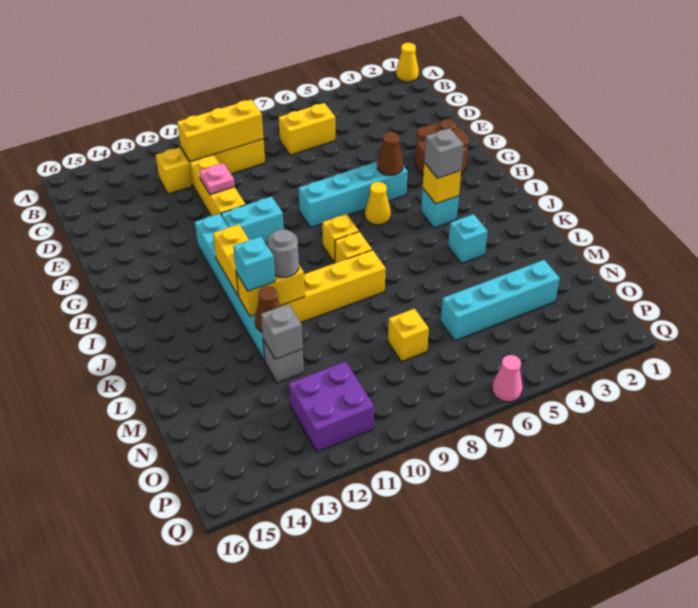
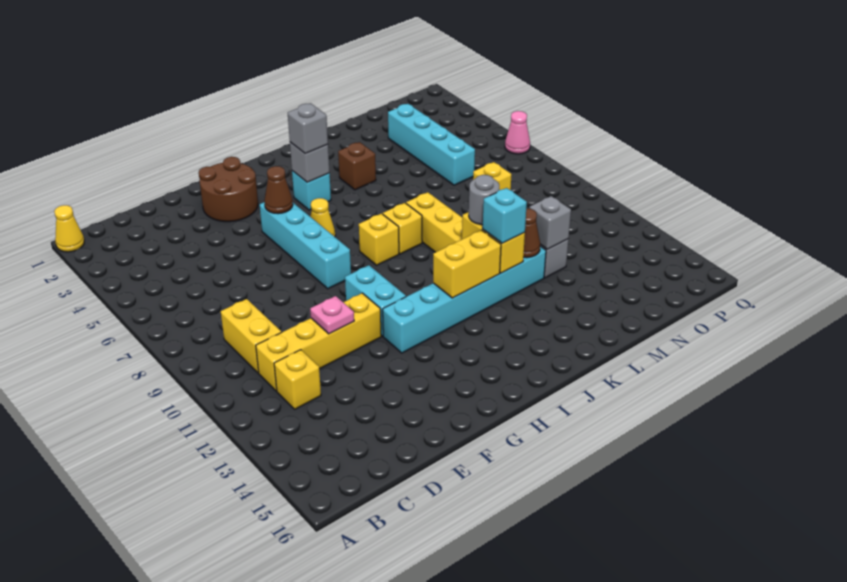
yellow 1x2 brick [279,103,335,155] -> none
yellow 1x3 brick [177,99,263,162] -> none
yellow 1x1 brick [423,163,461,204] -> grey 1x1 brick [290,142,330,182]
cyan 1x1 brick [448,214,488,263] -> brown 1x1 brick [338,142,376,190]
purple 2x2 brick [289,361,374,452] -> none

